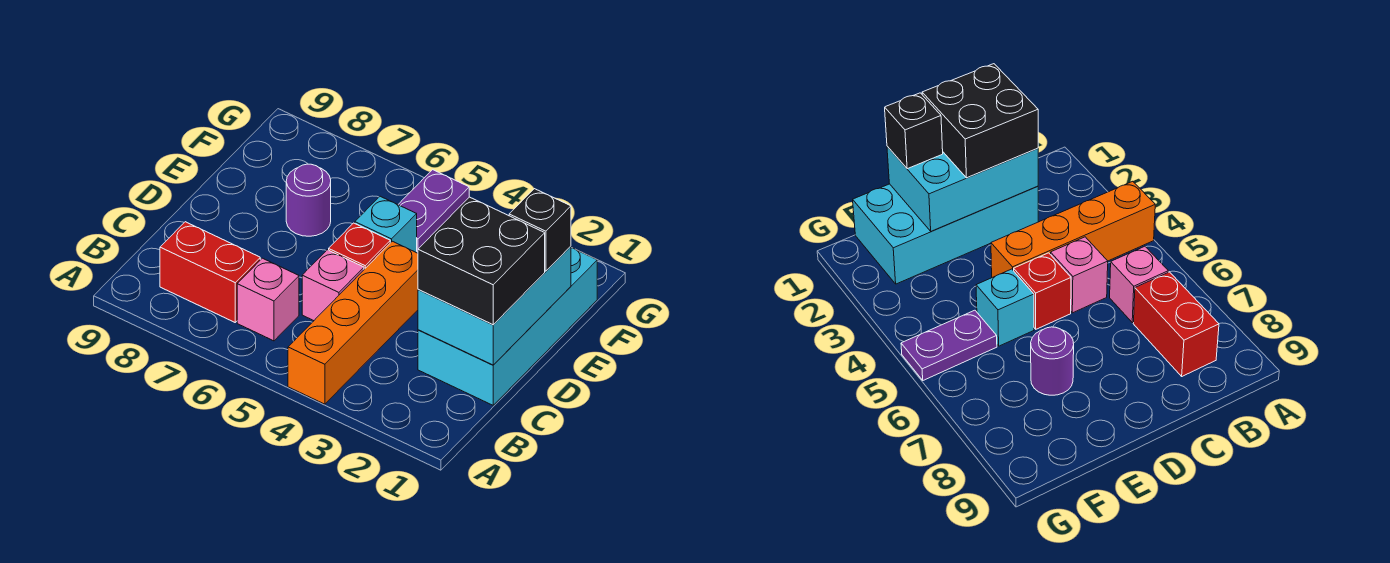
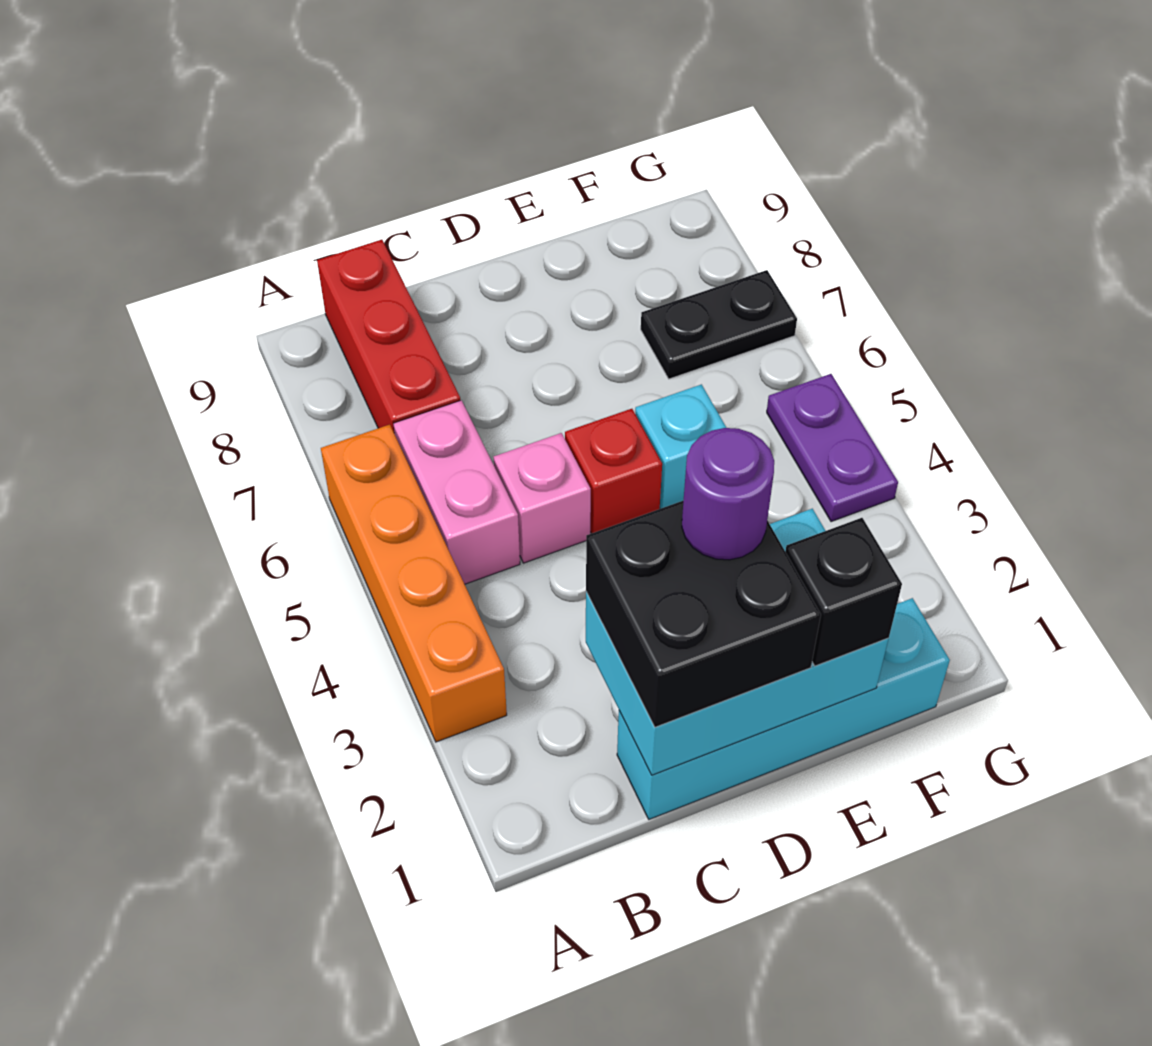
orange 1x4 brick [288,241,418,404] -> orange 1x4 brick turned to [321,425,507,742]
pink 1x1 brick [237,258,299,341] -> pink 1x2 brick [393,400,520,584]
red 1x2 brick [160,222,260,322] -> red 1x3 brick [317,240,460,434]
cyan 2x4 brick [418,248,597,405] -> cyan 1x4 brick [617,598,950,819]
purple 1x1 round brick [286,164,331,236] -> purple 1x1 round brick moved to [682,428,774,560]
purple 1x2 plate [398,170,469,252] -> purple 1x2 plate turned to [767,374,898,522]
none -> black 1x2 plate [641,270,797,379]

